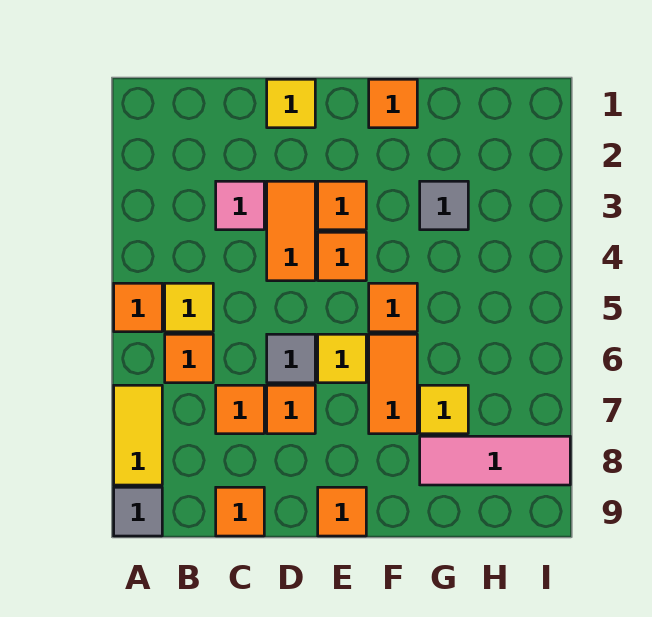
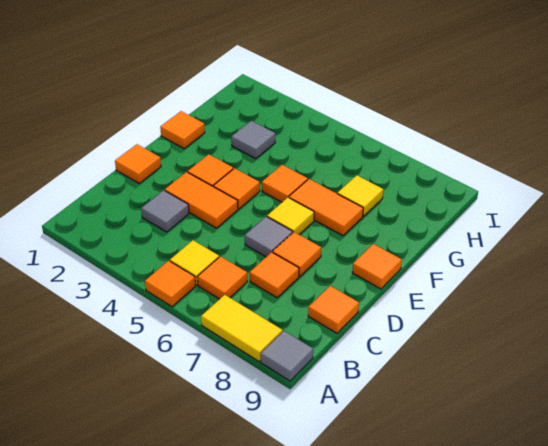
pink 1x1 tile [216,181,264,230] -> grey 1x1 tile [141,190,189,232]
yellow 1x1 tile [267,79,315,128] -> orange 1x1 tile [115,144,161,183]
pink 1x3 tile [420,436,570,485] -> none

